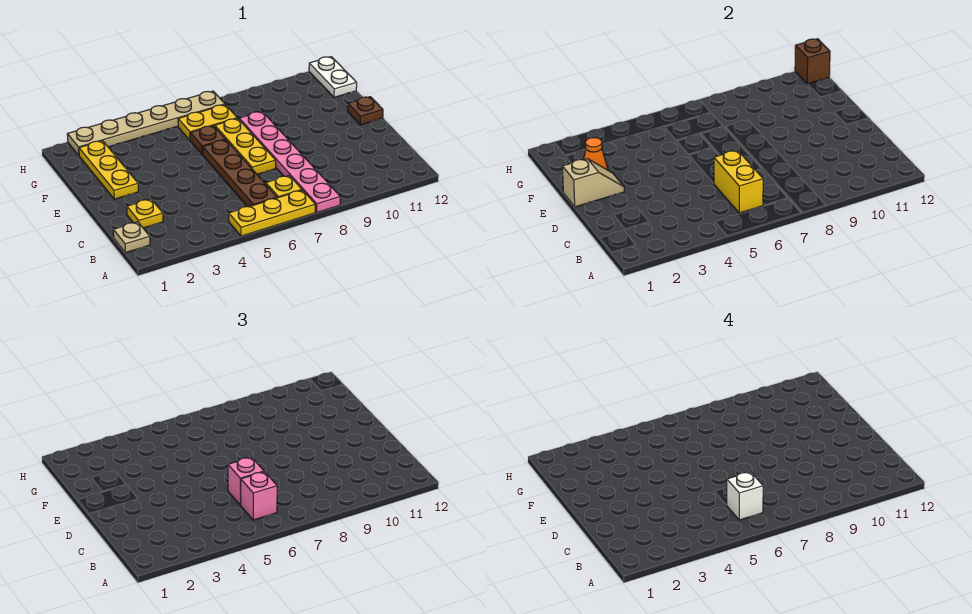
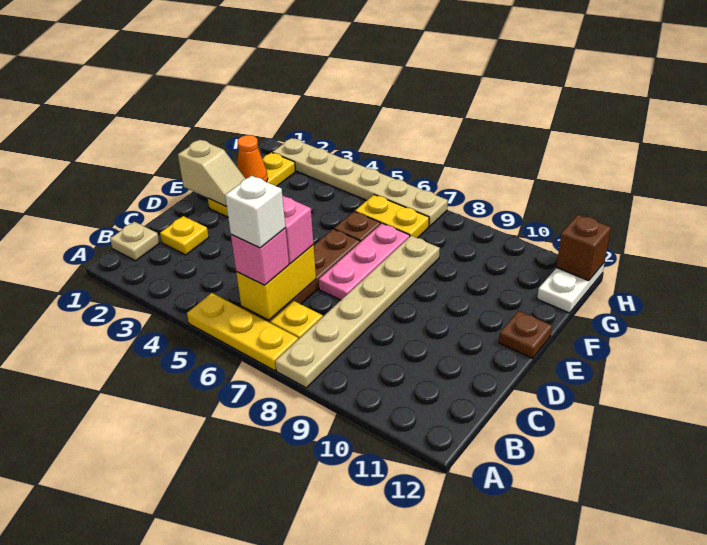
pink 1x6 plate [239,111,340,212] -> tan 1x6 plate [275,236,440,388]
yellow 1x3 plate [215,118,276,174] -> pink 1x3 plate [319,223,410,300]

